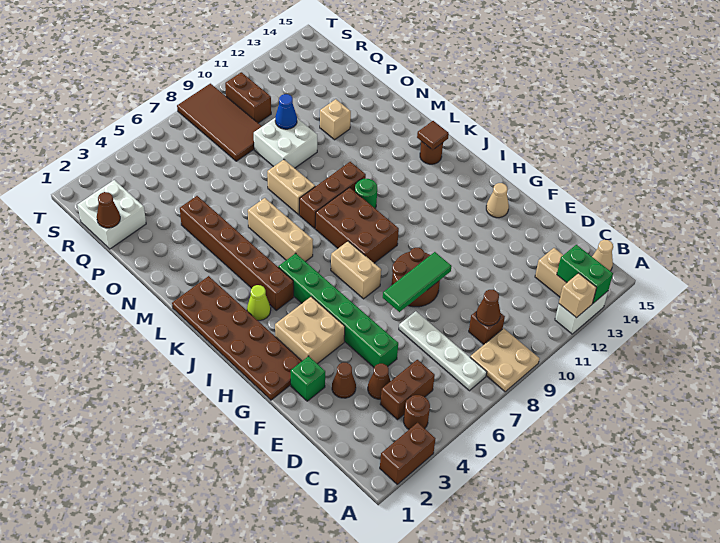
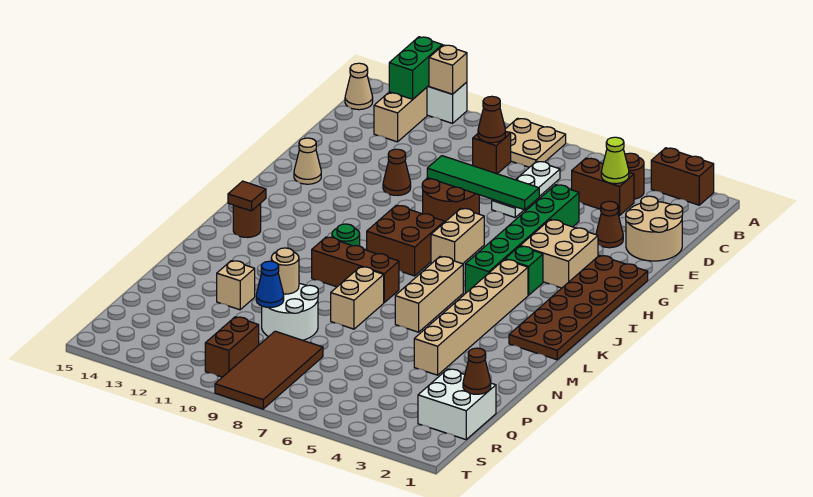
white 1x4 plate [399,311,487,391] -> white 1x3 plate [492,161,560,217]
none -> tan 2x2 round brick [626,196,683,261]
brown 1x1 cone [368,364,390,399] -> brown 1x1 cone moved to [383,149,411,195]
green 1x1 brick [291,356,325,401] -> green 1x1 brick moved to [505,246,543,295]
green 1x3 tile [383,252,452,312] -> green 1x4 tile [427,156,539,210]
brown 2x3 brick [315,188,399,263] -> brown 2x2 brick [367,205,444,276]
lime 1x1 cone [247,285,271,320] -> lime 1x1 cone moved to [601,137,629,184]
brown 1x6 brick [180,196,294,310] -> tan 1x6 brick [414,259,528,375]
white 2x2 brick [254,118,317,168] -> white 2x2 round brick [262,284,318,340]
none -> tan 1x1 round brick [271,248,299,294]

